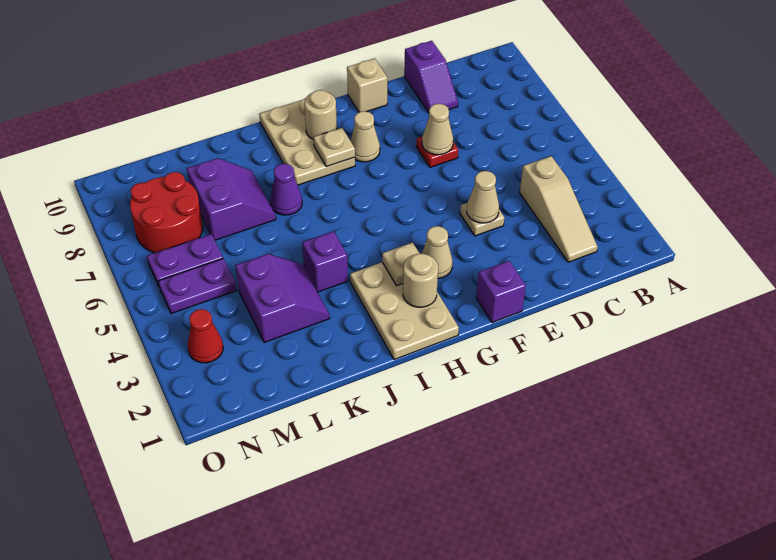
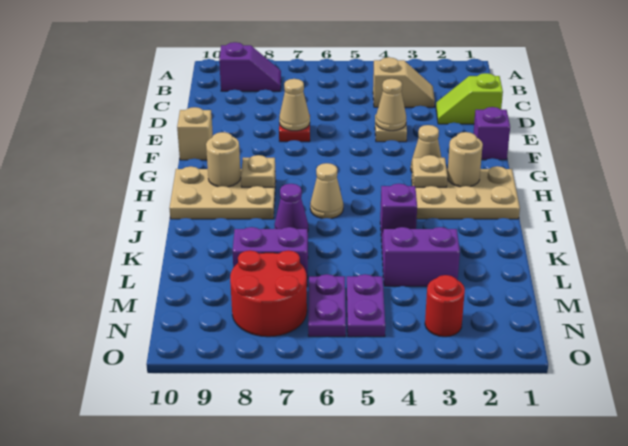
tan 1x3 slope [520,156,598,262] -> tan 1x2 slope [373,57,435,107]
none -> lime 1x2 slope [436,73,503,124]
purple 1x2 slope [404,41,458,112] -> purple 1x2 slope moved to [219,42,281,91]
tan 1x1 cone [350,111,380,162] -> tan 1x1 cone moved to [310,163,343,219]
red 1x1 cone [188,309,223,363] -> red 1x1 round brick [425,275,465,337]

